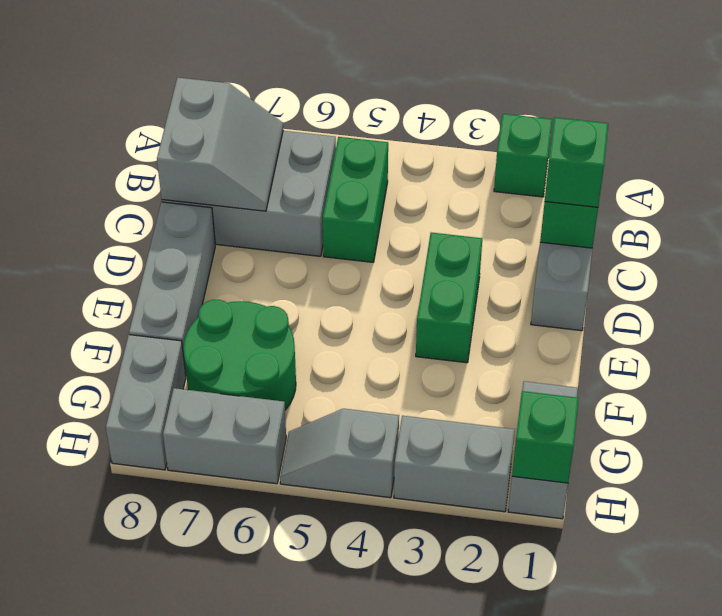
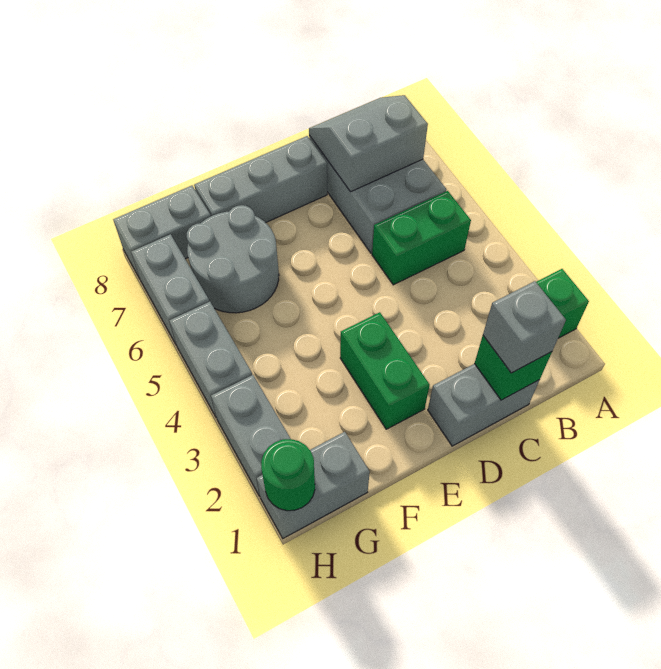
grey 2x2 slope [157,78,283,211] -> grey 2x2 slope turned to [309,95,428,192]
green 1x1 brick [545,117,608,207] -> grey 1x1 brick [483,281,566,373]
green 1x2 brick [416,233,482,363] -> green 1x2 brick turned to [340,312,430,429]
green 2x2 round brick [184,300,296,410] -> grey 2x2 round brick [187,205,279,313]
green 1x1 brick [512,391,579,483] -> green 1x1 round brick [261,439,315,511]
grey 1x2 slope [280,409,399,498] -> grey 1x2 brick [169,301,252,418]

